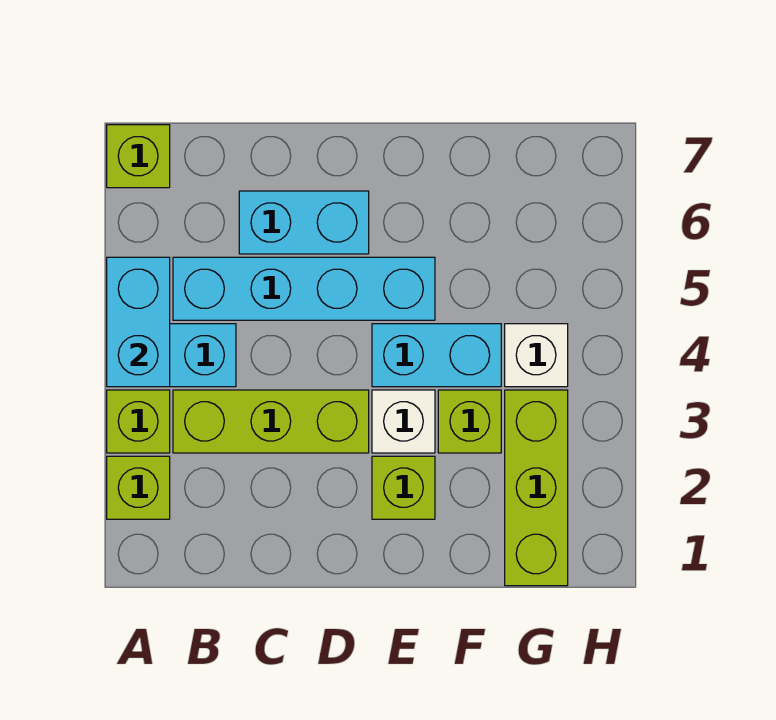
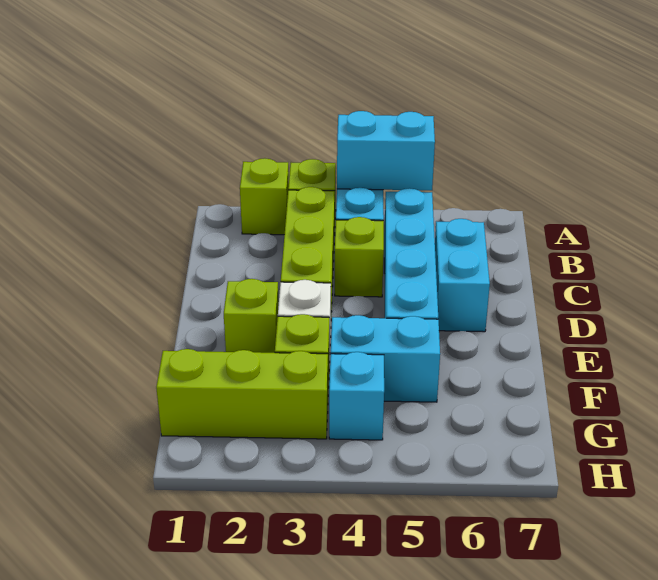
lime 1x1 brick [107,125,170,188] -> lime 1x1 brick moved to [335,217,384,297]
cyan 1x2 brick [372,324,501,387] -> cyan 1x2 brick turned to [331,315,440,402]
white 1x1 brick [505,324,568,387] -> cyan 1x1 brick [329,352,384,440]

